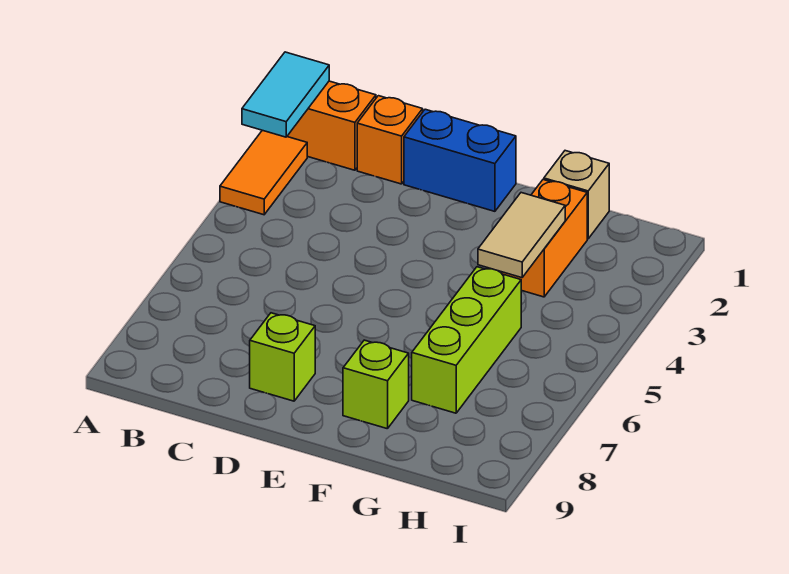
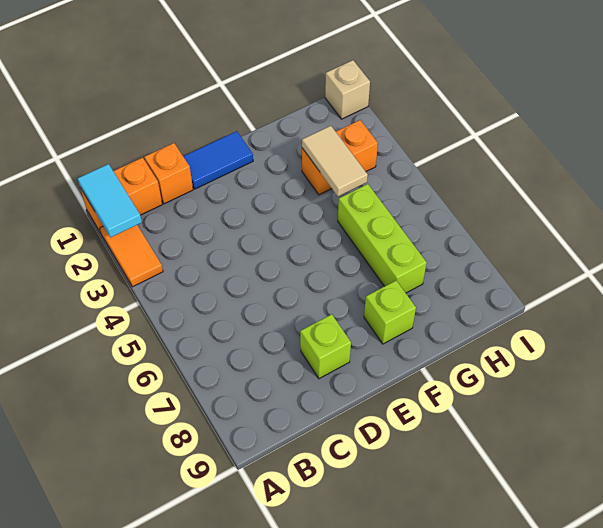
blue 1x2 brick [404,109,516,211] -> blue 1x2 tile [183,131,253,189]
tan 1x1 brick [544,151,609,239] -> tan 1x1 brick moved to [325,60,370,119]
orange 1x2 brick [500,180,587,297] -> orange 1x2 brick turned to [302,120,378,195]

